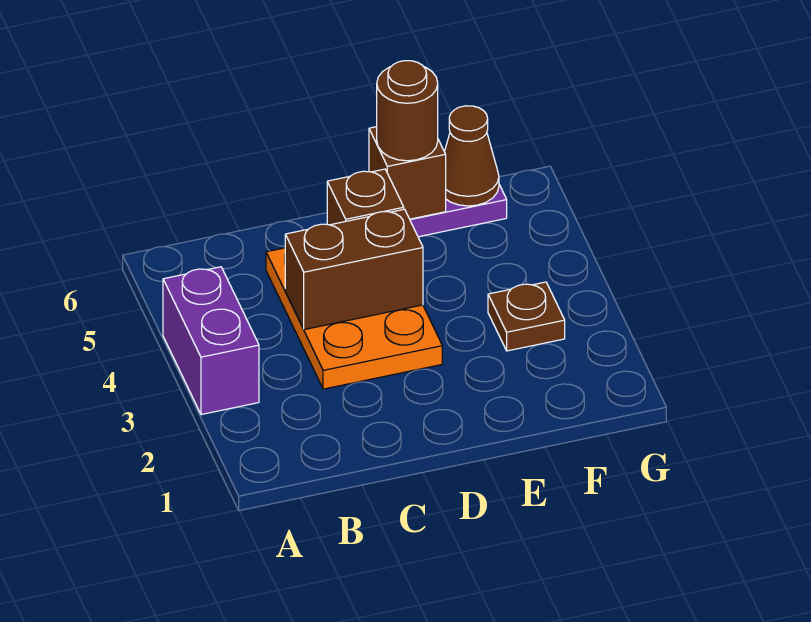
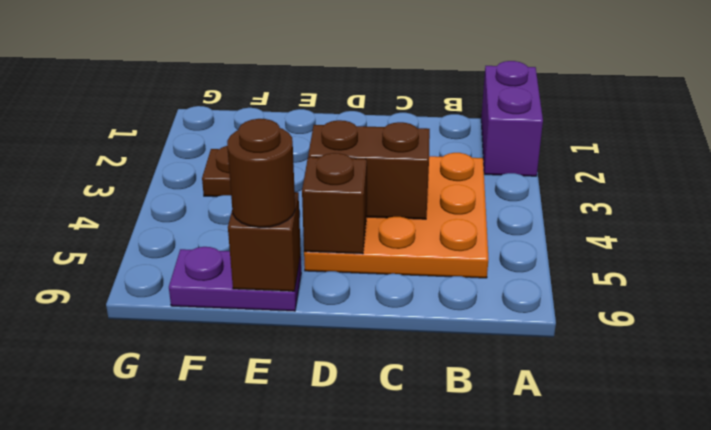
purple 1x2 brick [163,267,259,415] -> purple 1x2 brick moved to [481,61,543,176]
orange 2x3 plate [266,248,442,389] -> orange 3x3 plate [304,153,488,278]
brown 1x1 cone [445,106,499,206] -> none

